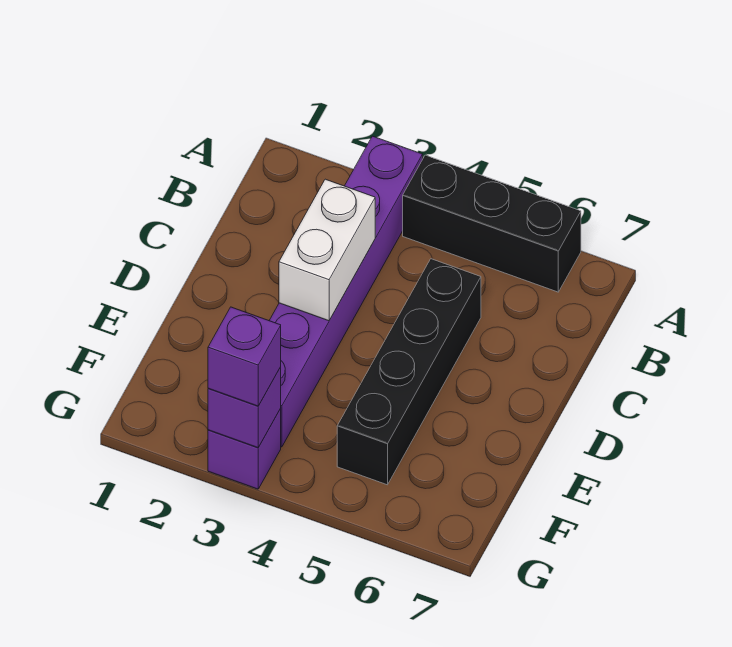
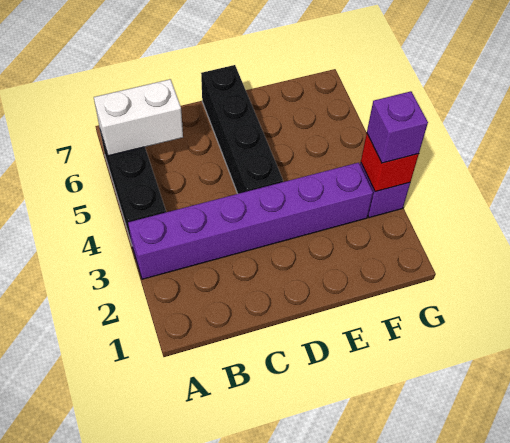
white 1x2 brick [279,179,375,321] -> white 1x2 brick moved to [94,79,183,156]
black 1x4 brick [337,259,481,485] -> black 1x4 brick turned to [201,65,283,194]
purple 1x1 brick [208,367,281,448] -> red 1x1 brick [361,134,419,192]

